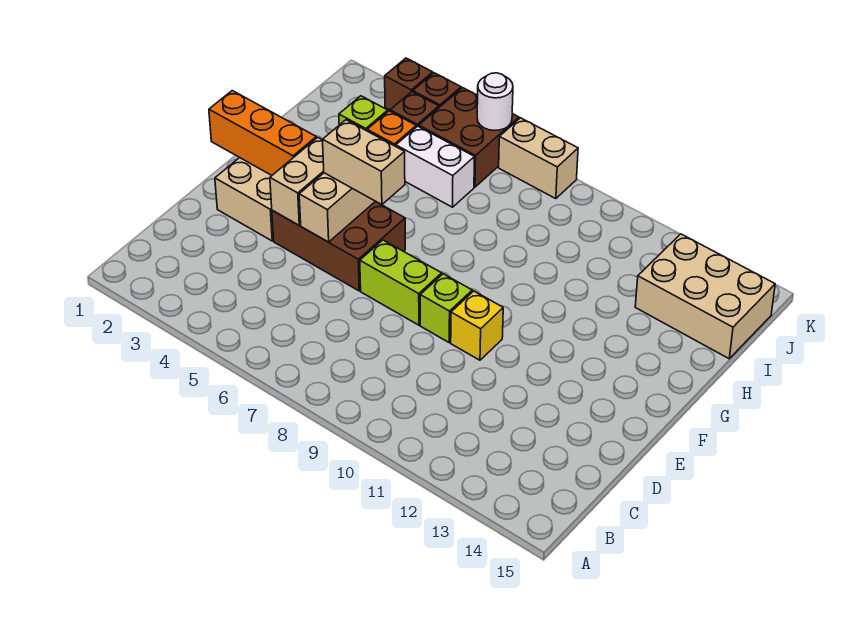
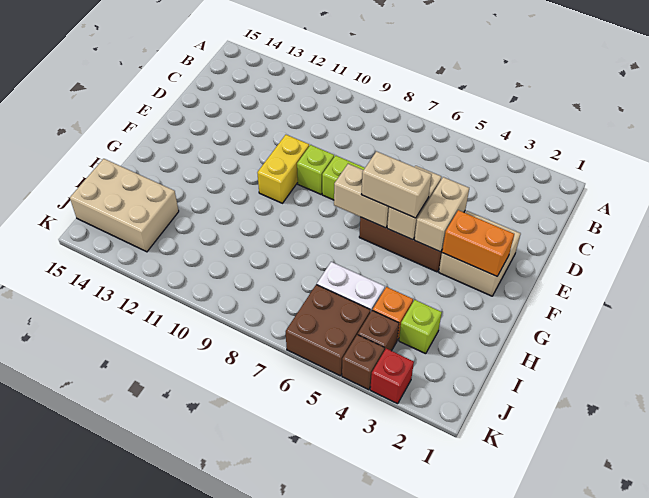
yellow 1x1 brick [451,291,503,360] -> yellow 1x2 brick [257,135,309,203]
orange 1x3 brick [209,91,316,175] -> orange 1x2 brick [442,210,514,276]
brown 1x1 brick [385,58,433,110] -> red 1x1 brick [370,349,414,404]
white 1x1 round brick [477,73,513,131] -> none
tan 1x2 brick [499,118,578,199] -> tan 1x2 brick moved to [334,164,389,228]

